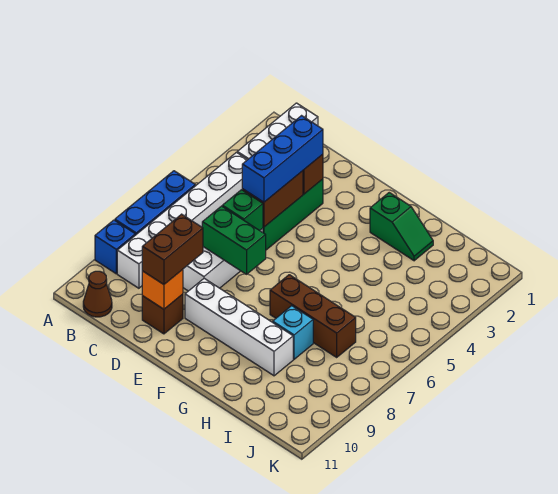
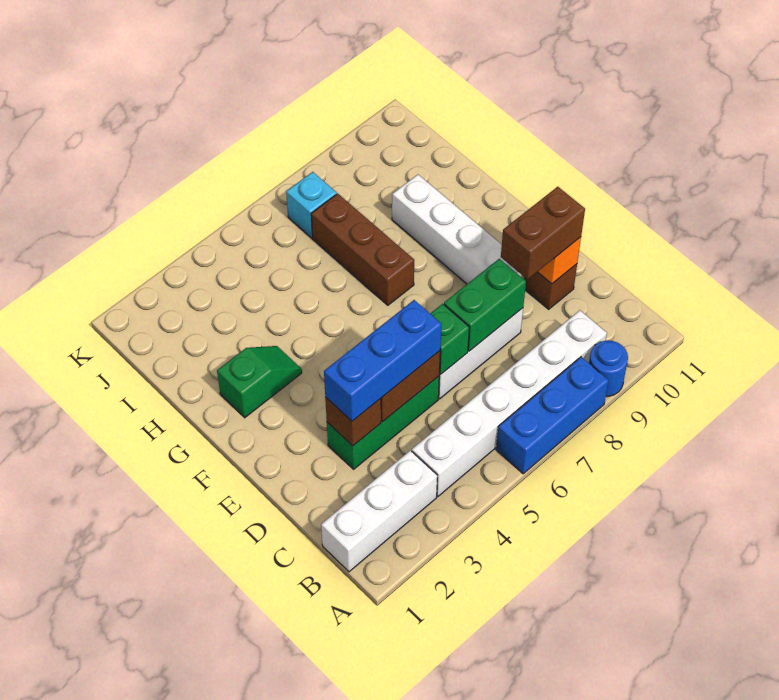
blue 1x1 brick [95,220,135,274] -> blue 1x1 round brick [589,341,628,397]
brown 1x1 cone [83,271,112,317] -> none
green 1x2 brick [202,206,266,274] -> green 1x2 brick turned to [444,259,526,351]
green 1x2 slope [370,193,433,261] -> green 1x2 slope turned to [217,346,302,418]
cyan 1x1 brick [273,306,313,359] -> cyan 1x1 brick moved to [286,172,337,238]

